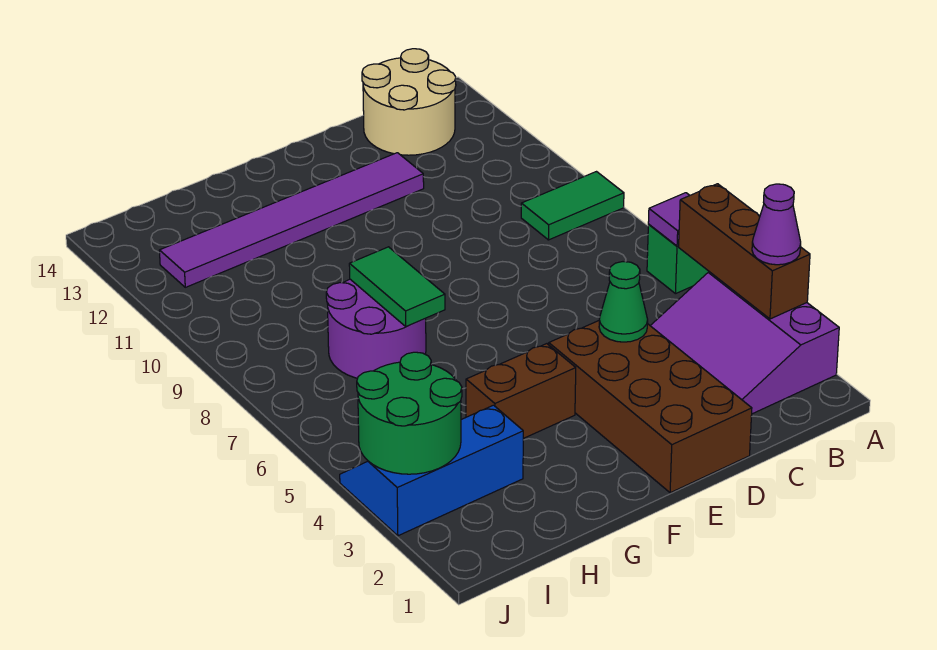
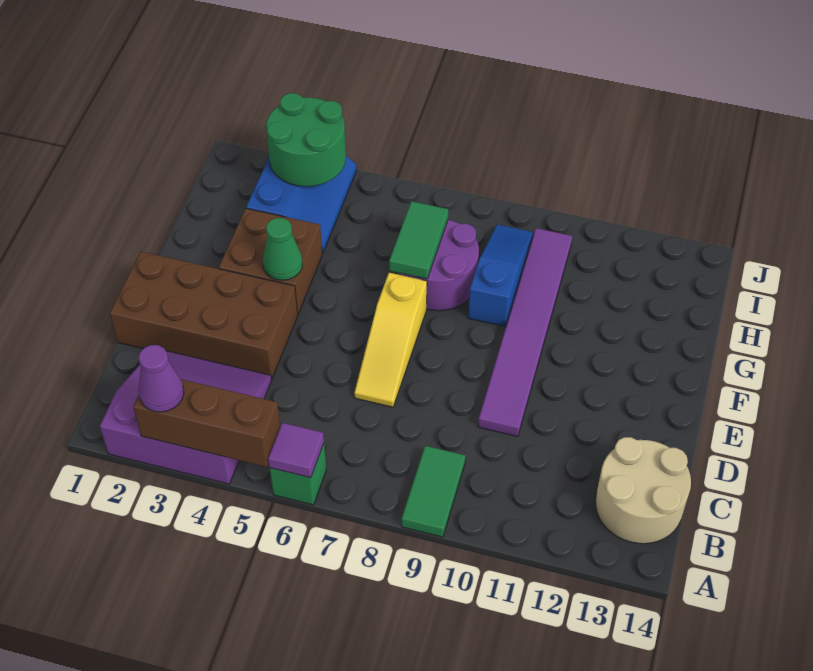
green 1x1 cone [599,262,648,342] -> green 1x1 cone moved to [262,218,303,280]
none -> yellow 1x3 slope [354,273,427,407]
purple 1x6 tile [159,153,424,287] -> purple 1x6 tile moved to [478,228,572,437]
brown 1x2 brick [466,344,576,439] -> brown 2x2 brick [219,208,322,314]
green 1x2 tile [349,247,445,327] -> green 1x2 tile turned to [389,201,448,279]
none -> blue 1x3 slope [468,224,533,327]

